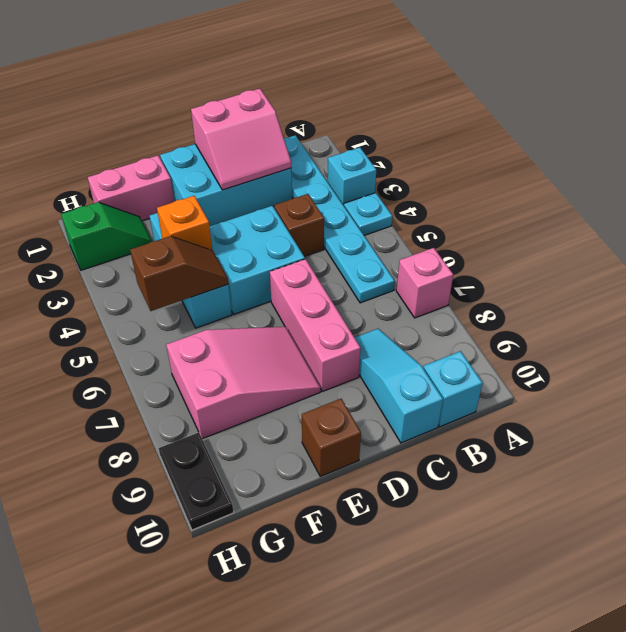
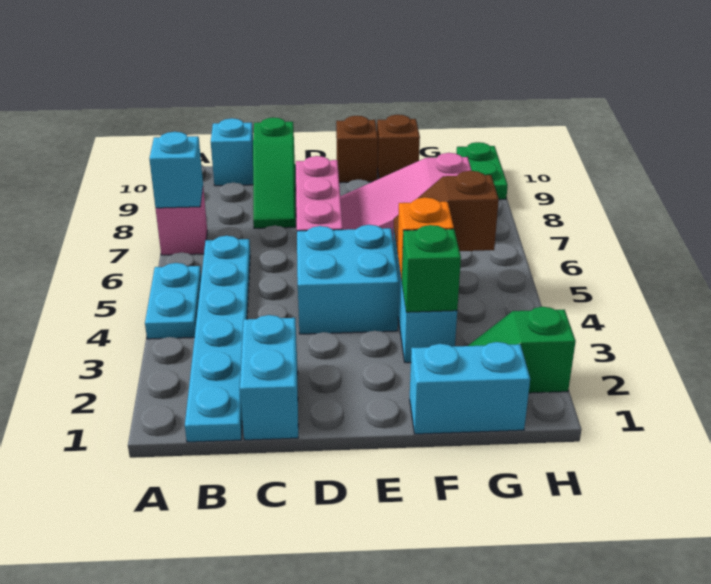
cyan 1x1 brick [328,147,376,205] -> cyan 1x1 brick moved to [149,132,203,208]
cyan 1x1 plate [344,193,392,235] -> cyan 1x2 plate [145,263,201,339]
cyan 2x3 brick [160,144,292,226] -> cyan 1x2 brick [240,315,298,440]
pink 2x2 slope [191,89,291,190] -> none
brown 1x1 brick [274,194,324,256] -> brown 1x1 brick moved to [377,115,420,178]
cyan 1x3 slope [355,329,443,443] -> green 1x3 slope [253,117,296,228]
pink 1x2 brick [88,156,174,221] -> cyan 1x2 brick [410,342,530,434]
none -> green 1x1 brick [402,225,461,312]
black 1x2 plate [159,433,234,530] -> green 1x2 plate [456,142,508,199]

